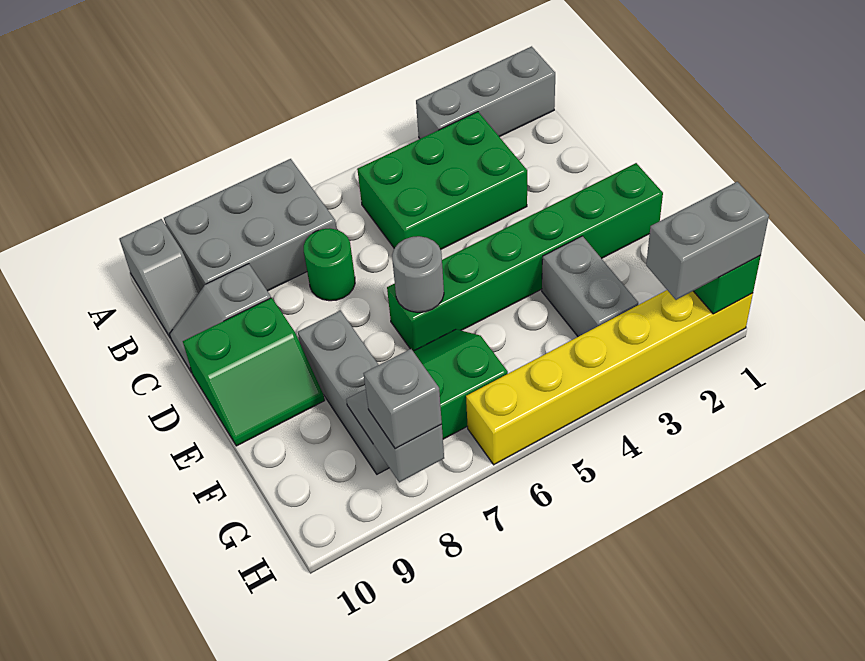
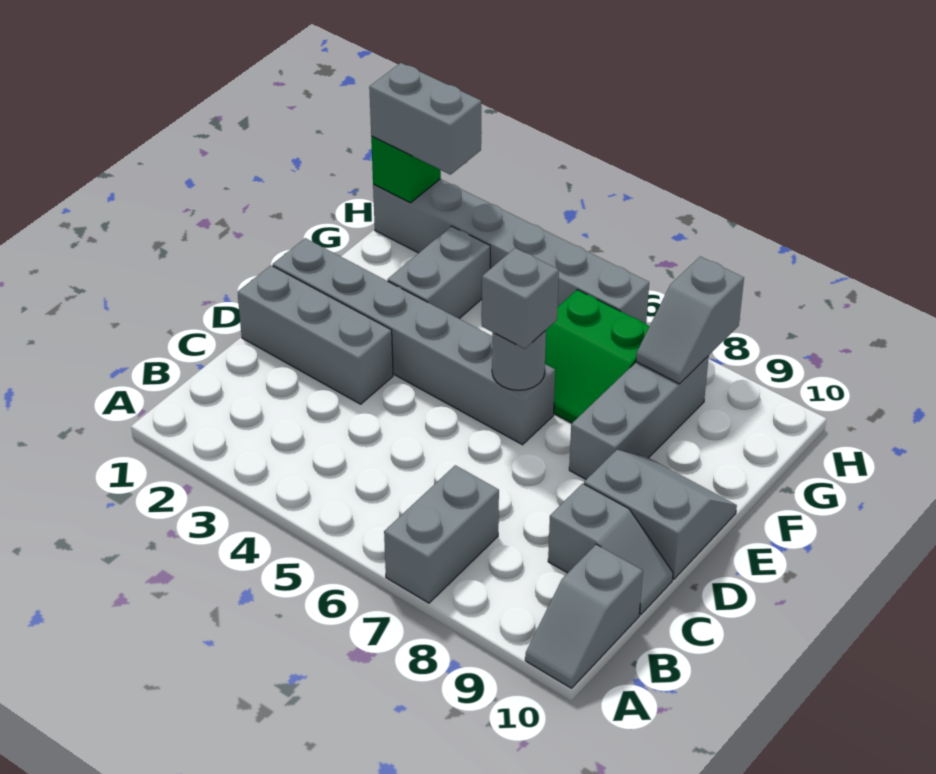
grey 1x3 brick [416,46,555,139] -> grey 1x3 brick moved to [237,265,393,404]
grey 2x3 brick [164,159,337,291] -> grey 1x2 brick [384,465,499,603]
grey 1x2 slope [120,219,201,338] -> grey 1x2 slope turned to [525,544,643,688]
green 2x3 brick [357,112,527,250] -> none
green 1x1 round brick [304,228,355,301] -> none
green 2x2 slope [183,298,325,446] -> grey 2x2 slope [584,450,737,579]
green 1x6 brick [387,163,663,351] -> grey 1x6 brick [273,238,555,445]
yellow 1x6 brick [466,290,753,465] -> grey 1x6 brick [373,179,649,324]
grey 1x1 brick [364,349,442,449] -> grey 1x1 brick moved to [481,248,559,349]

